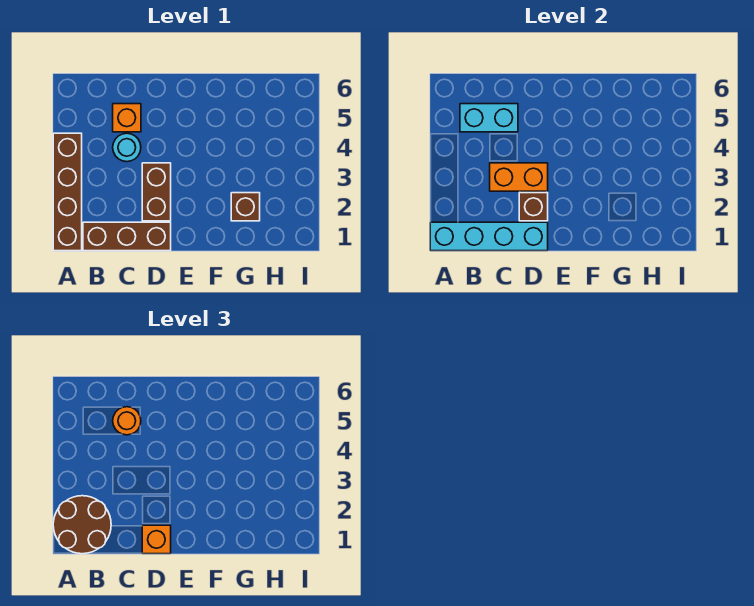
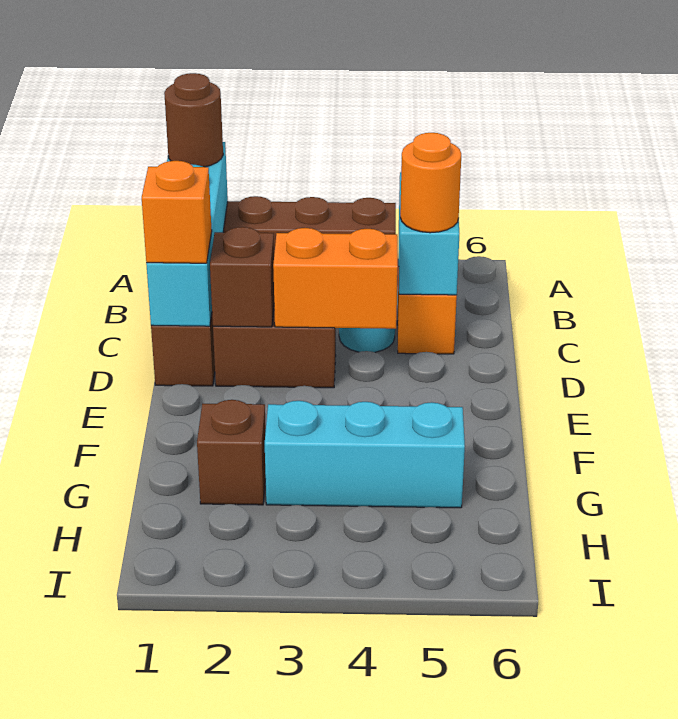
brown 2x2 round brick [53,496,111,554] -> brown 1x1 round brick [164,73,223,167]
orange 1x2 brick [490,163,548,191] -> orange 1x2 brick turned to [273,228,398,329]
none -> cyan 1x3 brick [265,401,465,508]

